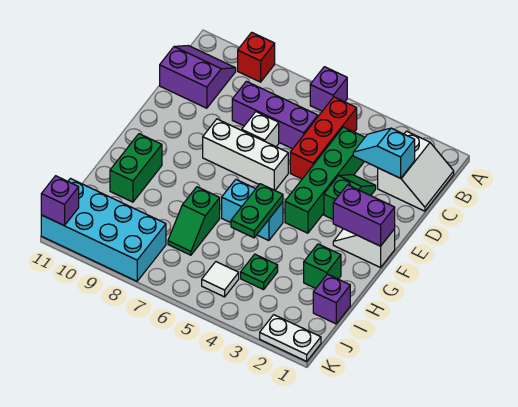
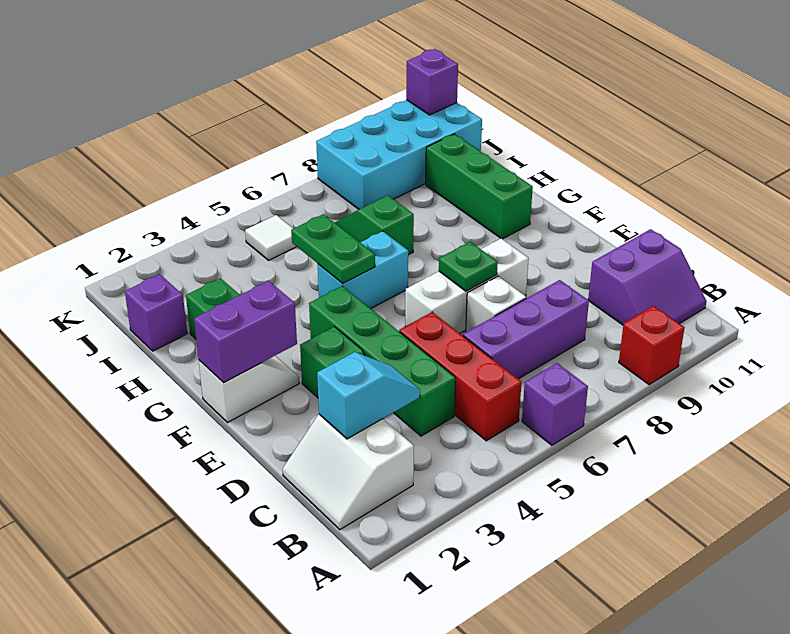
green 1x2 brick [110,134,162,202] -> green 1x3 brick [426,134,533,239]
green 1x1 plate [241,254,278,290] -> green 1x1 plate moved to [439,242,498,291]
white 1x2 plate [260,315,321,361] -> none

